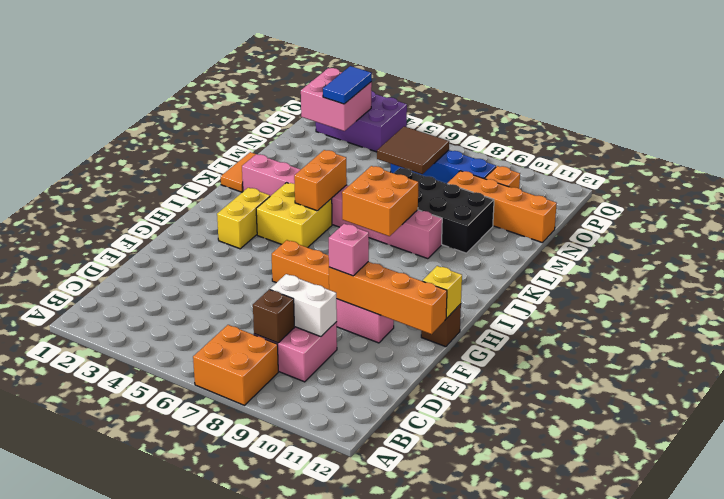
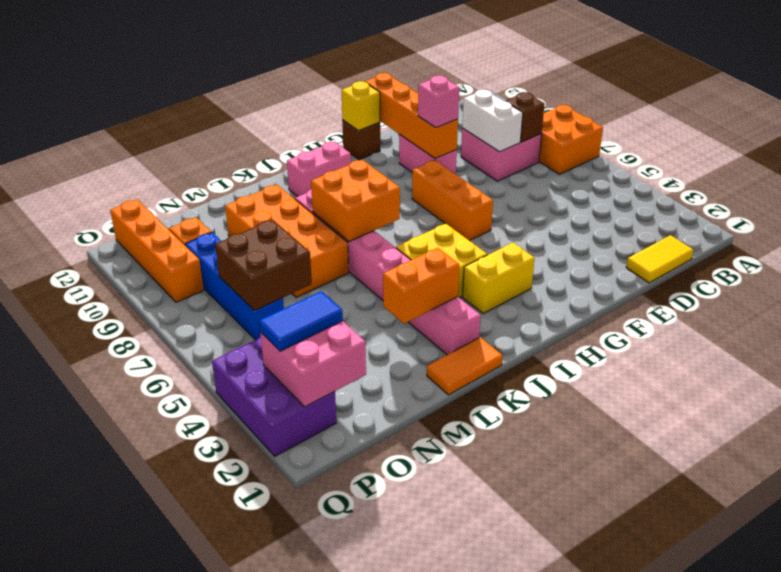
none -> yellow 1x2 tile [626,235,693,283]
none -> pink 1x2 brick [287,142,351,197]
orange 1x2 brick [294,150,347,211] -> orange 1x2 brick moved to [383,248,459,324]
black 2x4 brick [394,168,494,253] -> orange 2x4 brick [225,184,349,297]
brown 2x2 tile [377,126,449,174] -> brown 2x2 brick [215,220,312,311]
orange 1x4 brick [447,171,557,243] -> orange 1x4 brick moved to [110,199,204,302]

